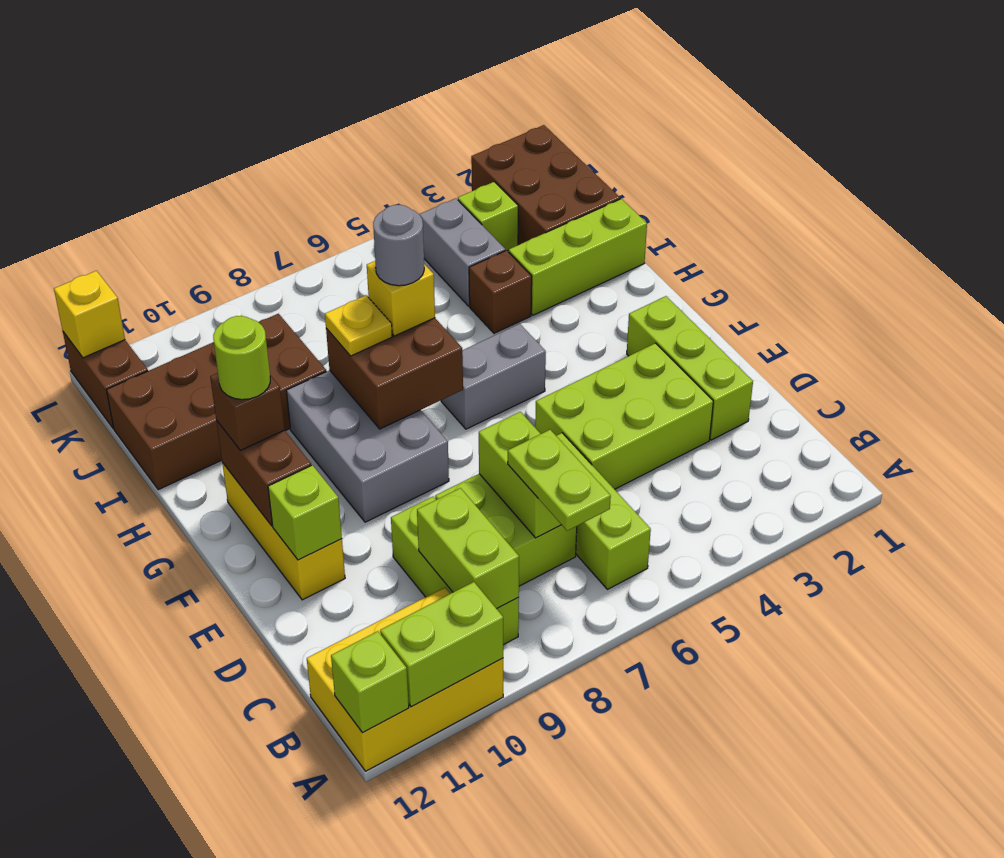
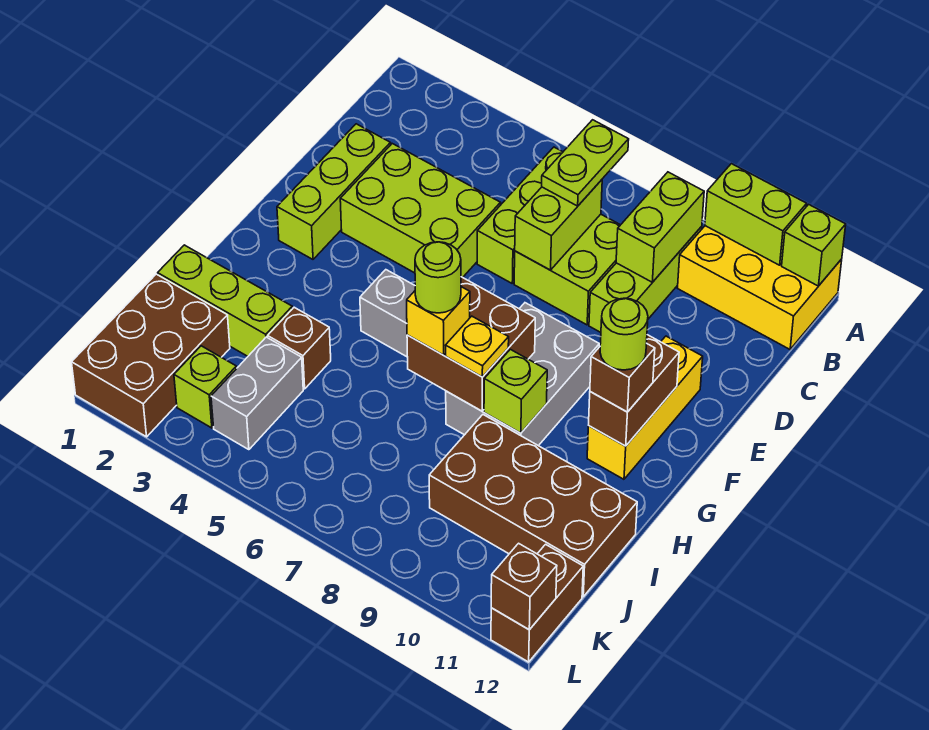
lime 1x1 brick [268,465,342,560] -> lime 1x1 brick moved to [484,349,547,433]
grey 1x1 round brick [373,205,424,286] -> lime 1x1 round brick [415,242,461,313]
yellow 1x1 brick [54,271,125,358] -> brown 1x1 brick [491,543,557,630]

